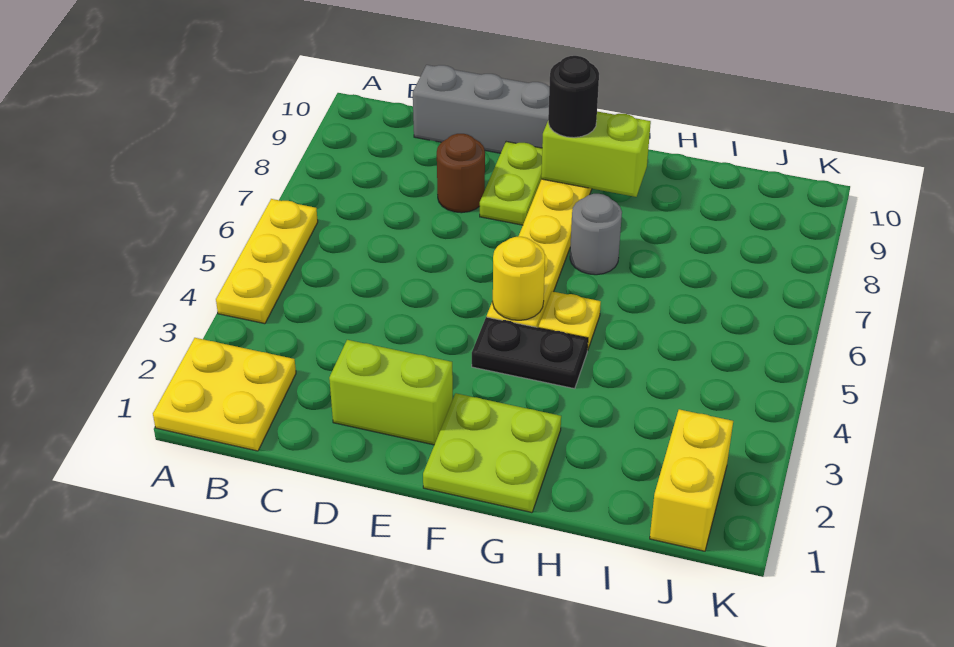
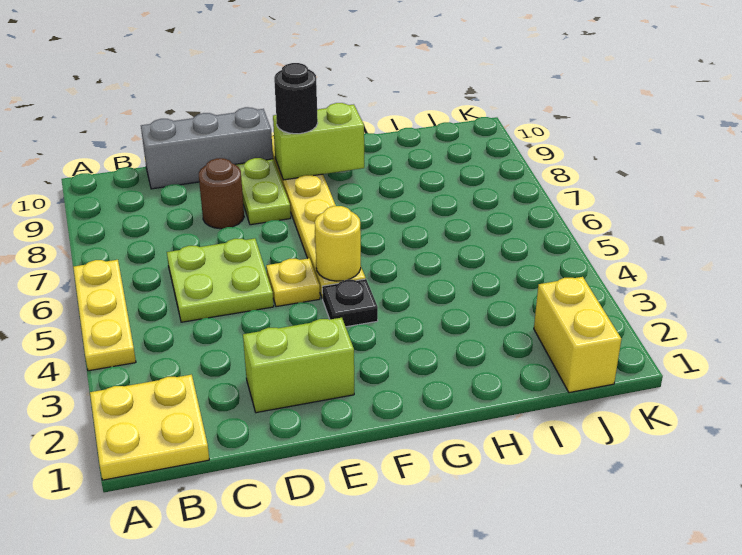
lime 2x2 plate [423,393,561,513] -> lime 2x2 plate moved to [167,238,274,322]
black 1x2 plate [472,317,588,389] -> black 1x1 plate [322,279,378,327]
yellow 1x1 plate [539,291,601,351] -> yellow 1x1 plate moved to [266,258,320,307]
grey 1x1 round brick [570,194,622,275] -> none

